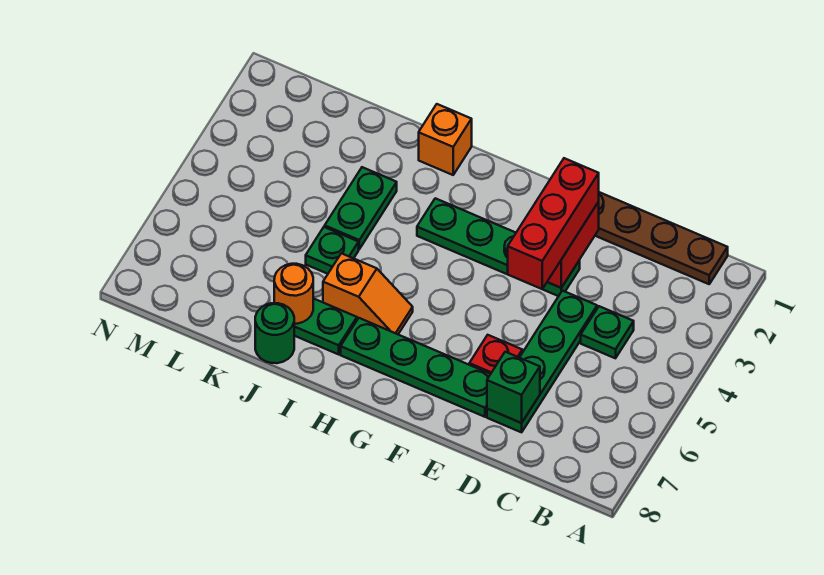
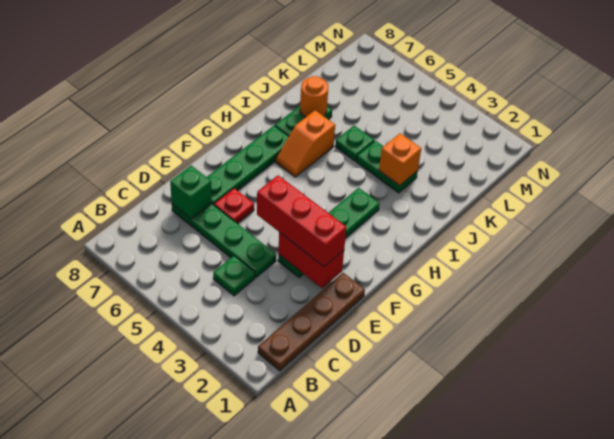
orange 1x1 brick [419,104,472,175] -> orange 1x1 brick moved to [379,133,421,186]
green 1x1 round brick [255,303,294,363] -> none

